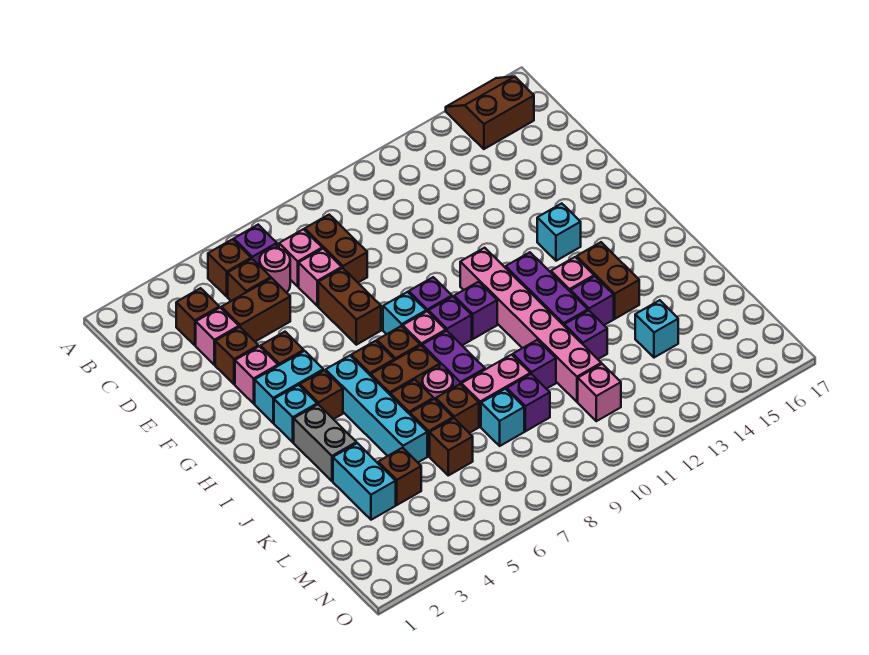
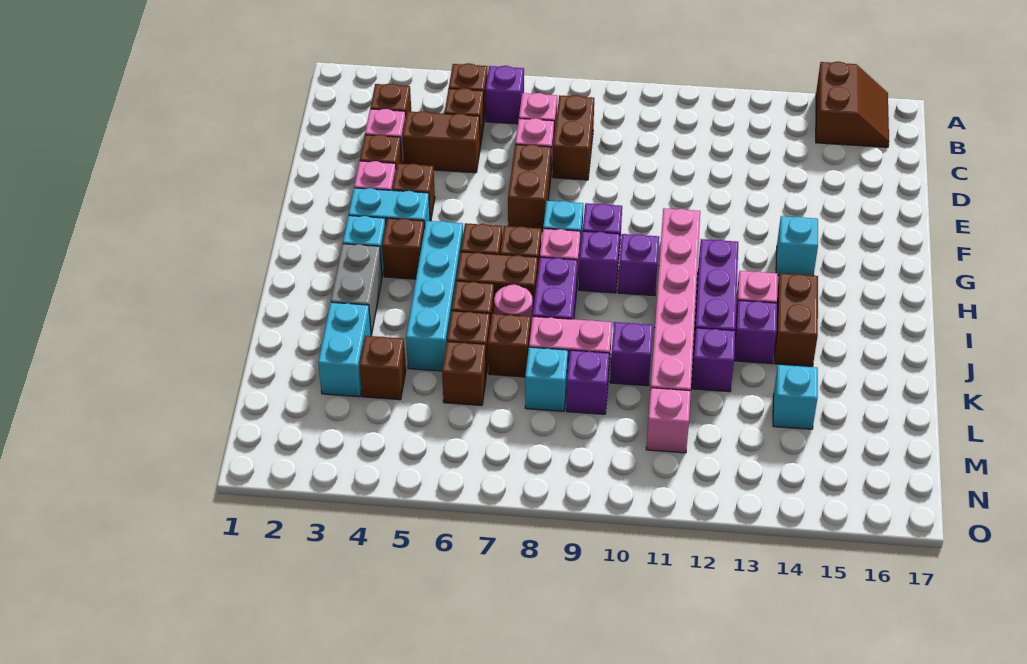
brown 2x2 slope [446,77,534,149] -> brown 2x2 slope turned to [816,62,889,147]
pink 1x1 round brick [260,248,290,293] -> none

